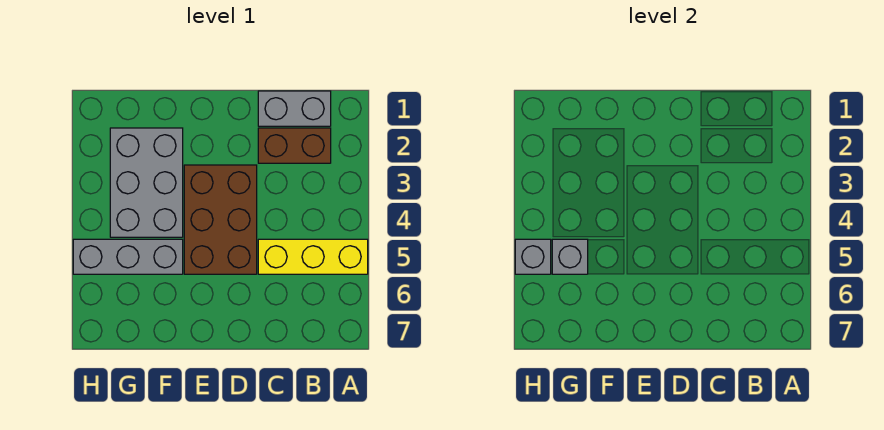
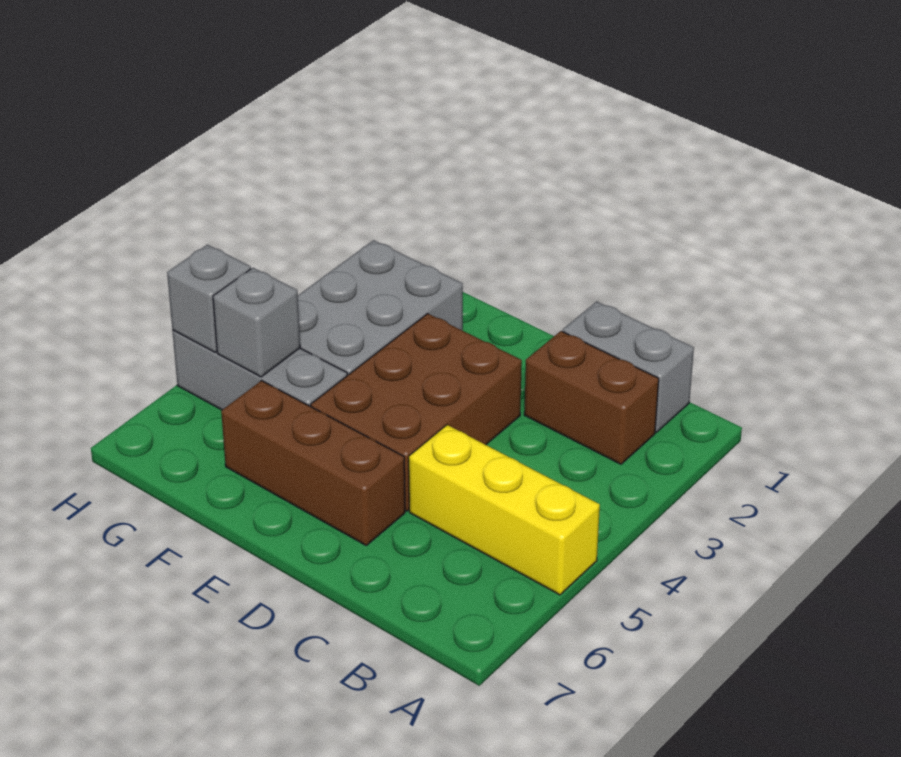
none -> brown 1x3 brick [221,381,405,545]

